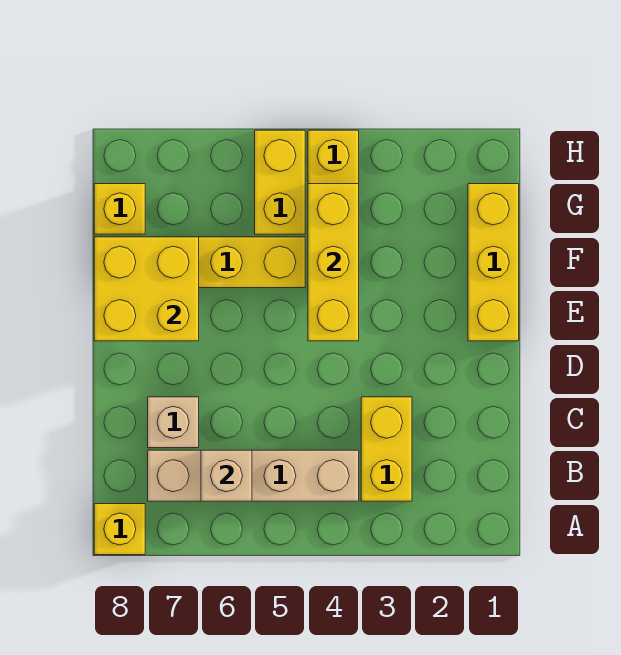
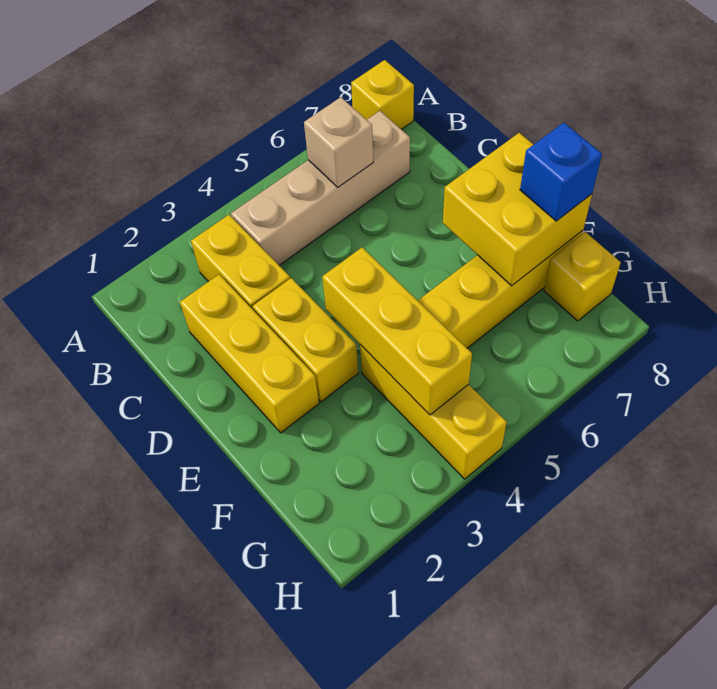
tan 1x1 brick [148,397,199,448] -> none
yellow 1x3 brick [468,184,519,341] -> yellow 1x3 brick moved to [180,274,319,433]
none -> blue 1x1 brick [520,123,602,221]
yellow 1x2 brick [255,130,305,234] -> yellow 1x2 brick moved to [253,278,358,402]

